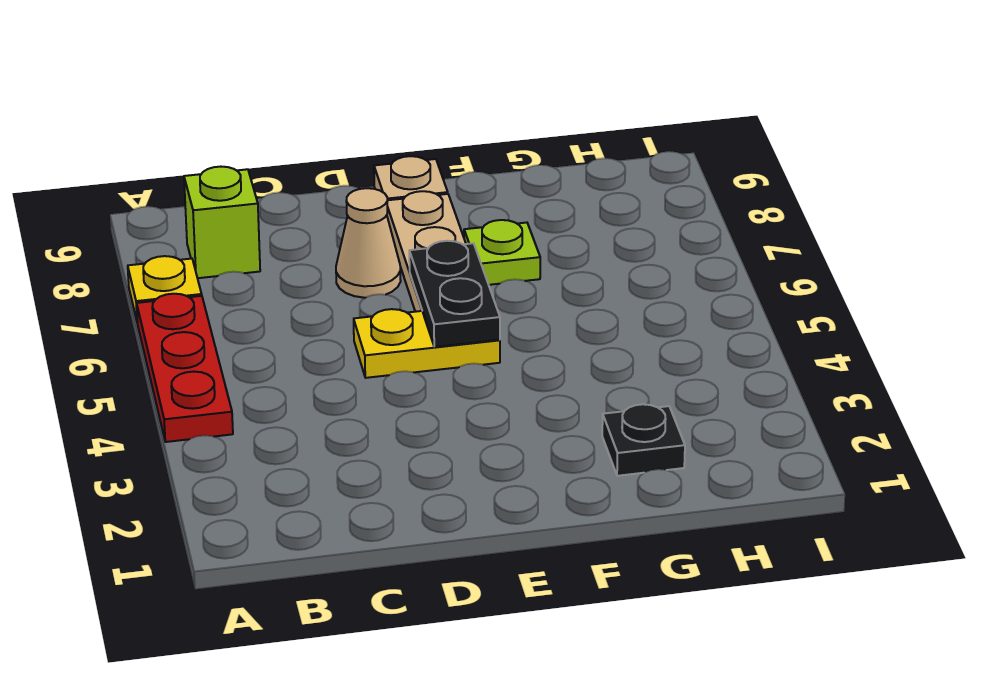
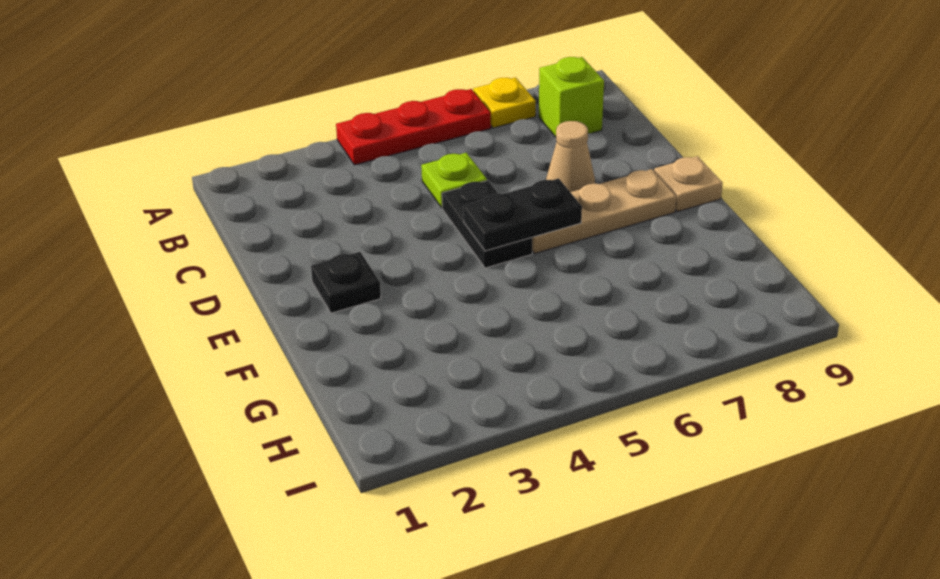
yellow 1x2 plate [354,309,500,378] -> black 1x2 plate [442,180,532,268]
lime 1x1 plate [464,220,540,285] -> lime 1x1 plate moved to [421,153,487,208]
black 1x1 plate [602,404,685,476] -> black 1x1 plate moved to [311,252,381,313]

